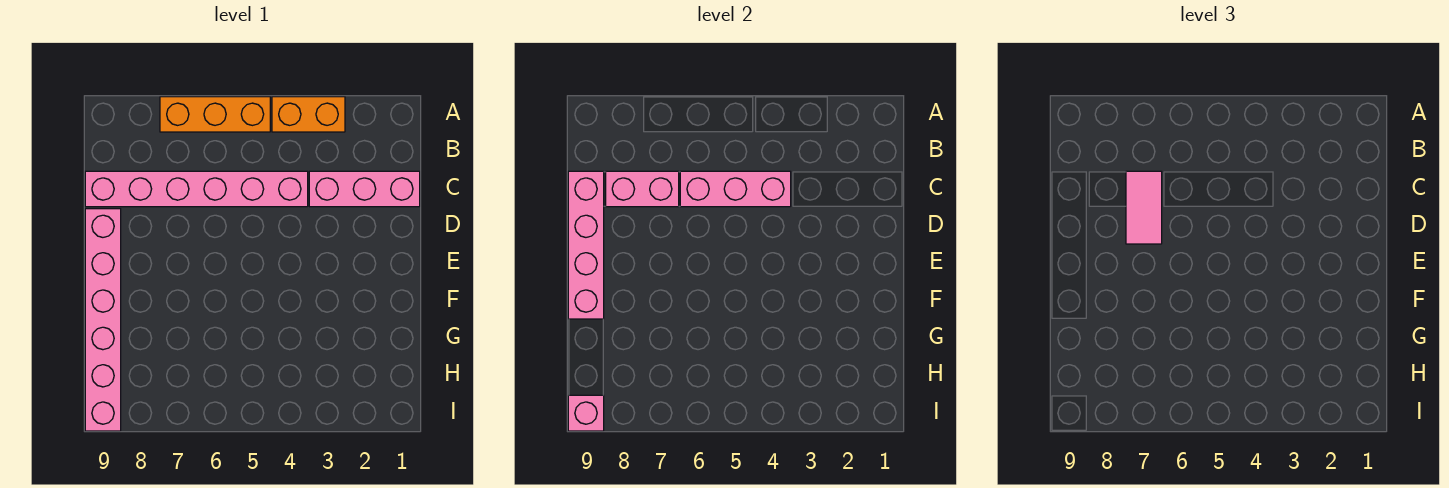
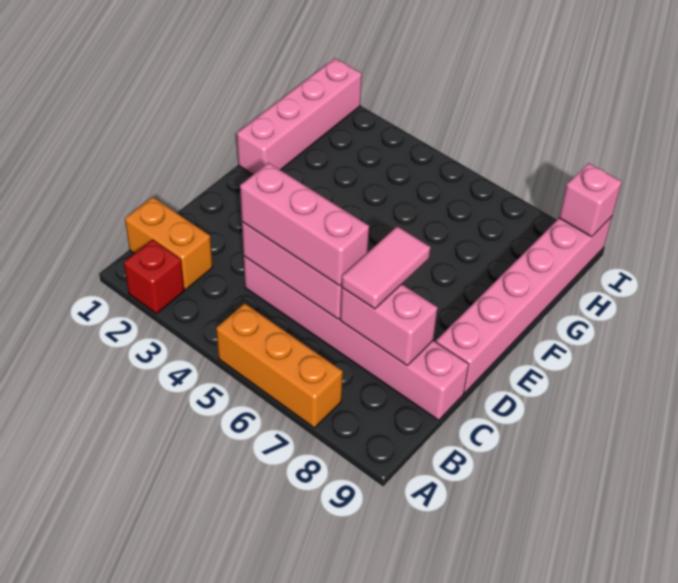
none -> red 1x1 brick [124,240,184,314]
orange 1x2 brick [272,97,345,132] -> orange 1x2 brick moved to [125,197,213,289]
pink 1x3 brick [309,171,420,207] -> pink 1x3 brick moved to [240,163,369,286]
pink 1x4 brick [568,171,604,319] -> pink 1x4 brick moved to [237,58,362,175]

